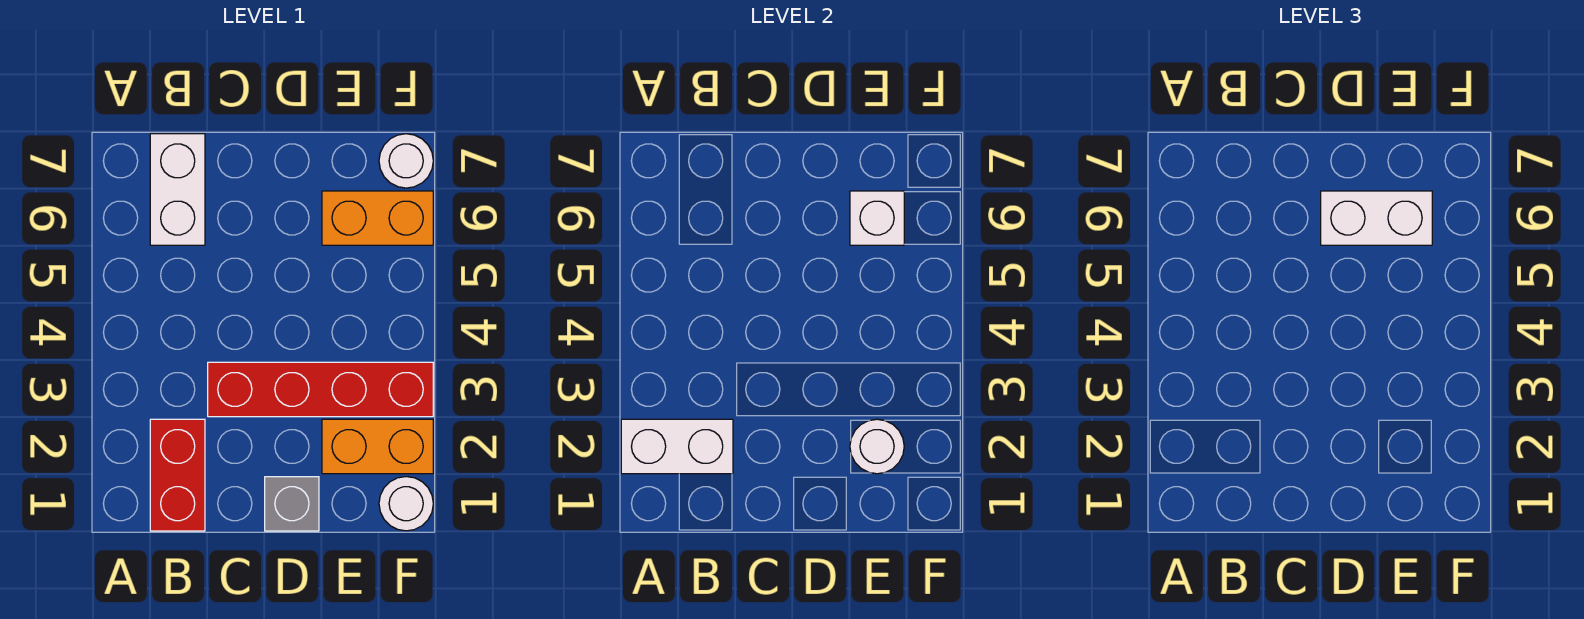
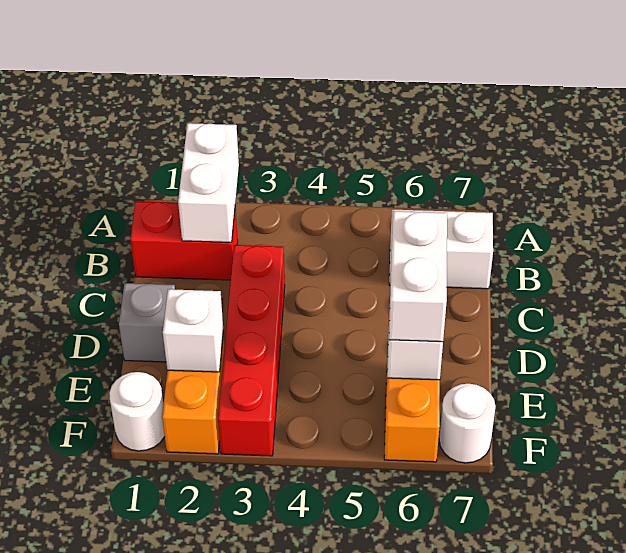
white 1x1 round brick [850,419,904,474] -> white 1x1 brick [163,289,223,372]

